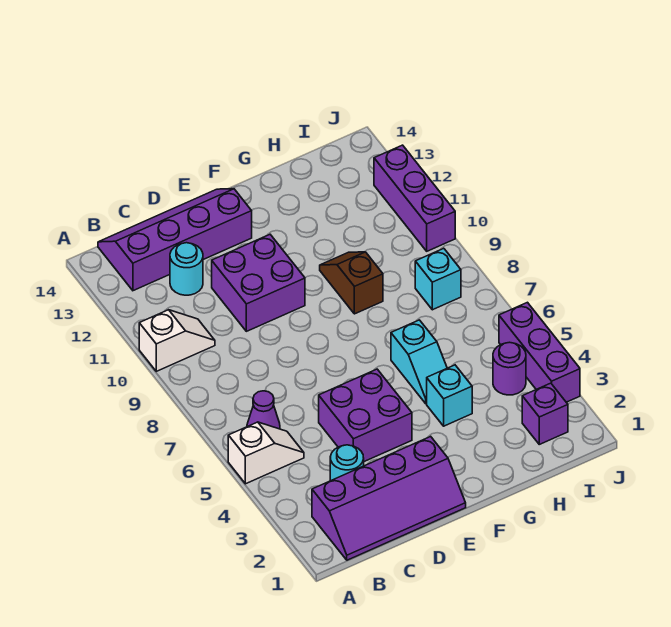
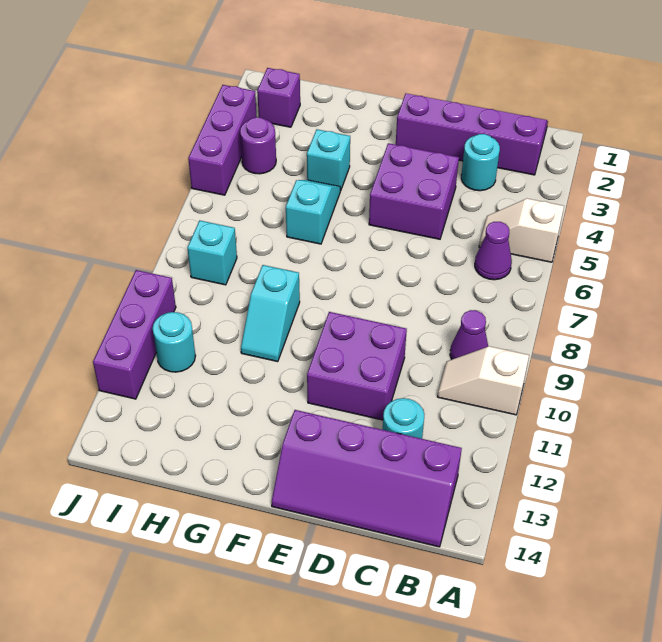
none -> purple 1x1 cone [450,310,488,360]
brown 1x2 slope [320,252,383,314] -> cyan 1x2 slope [241,265,300,362]
none -> cyan 1x1 round brick [153,312,195,372]

